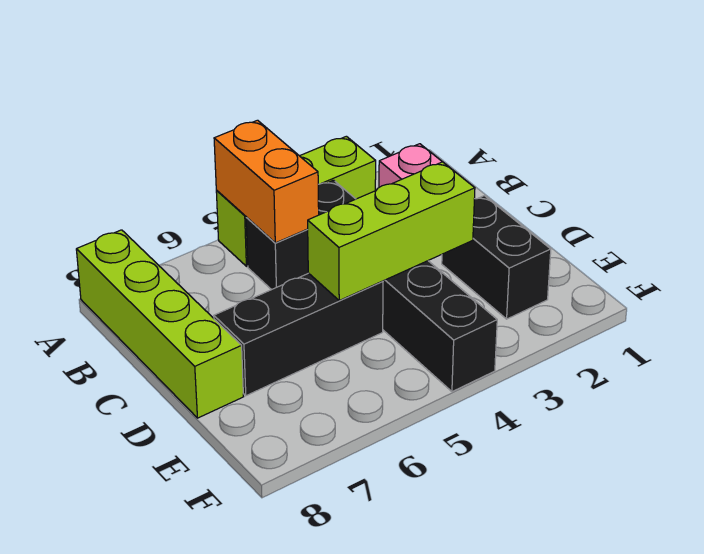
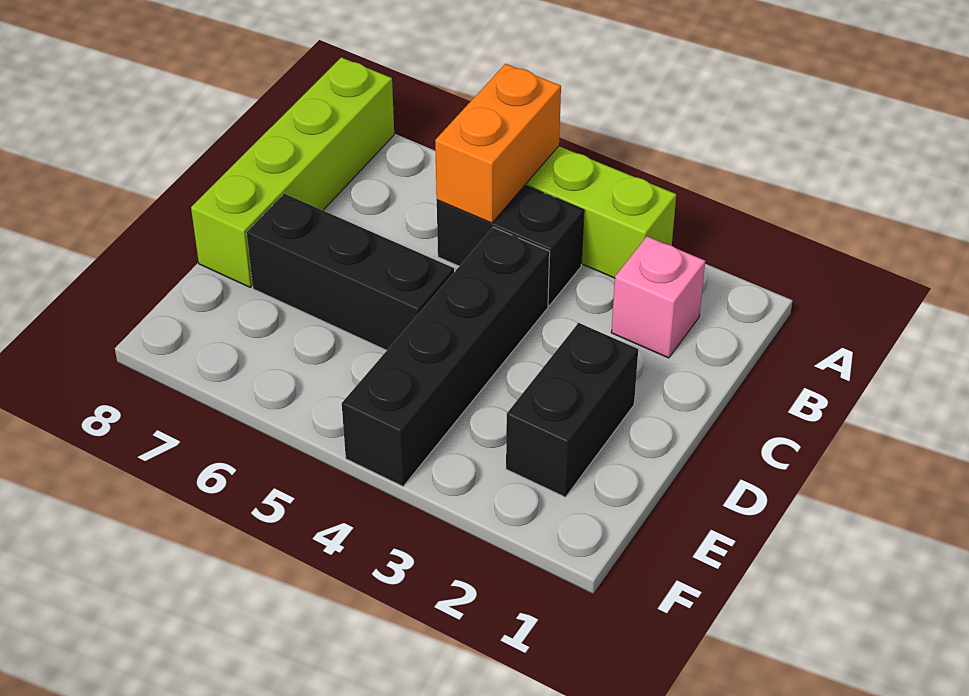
lime 1x3 brick [308,162,475,300] -> none

